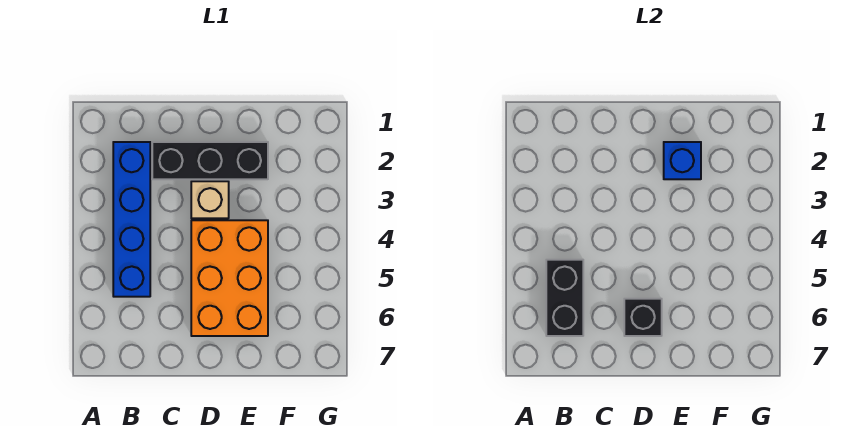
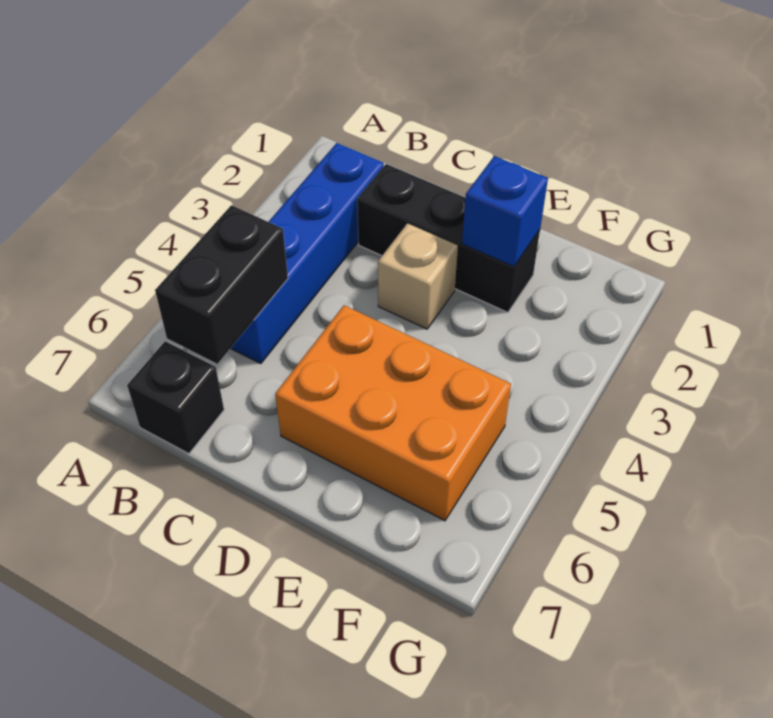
orange 2x3 brick [191,220,268,336] -> orange 2x3 brick turned to [275,305,511,521]
black 1x1 brick [624,299,662,336] -> black 1x1 brick moved to [127,341,224,454]

